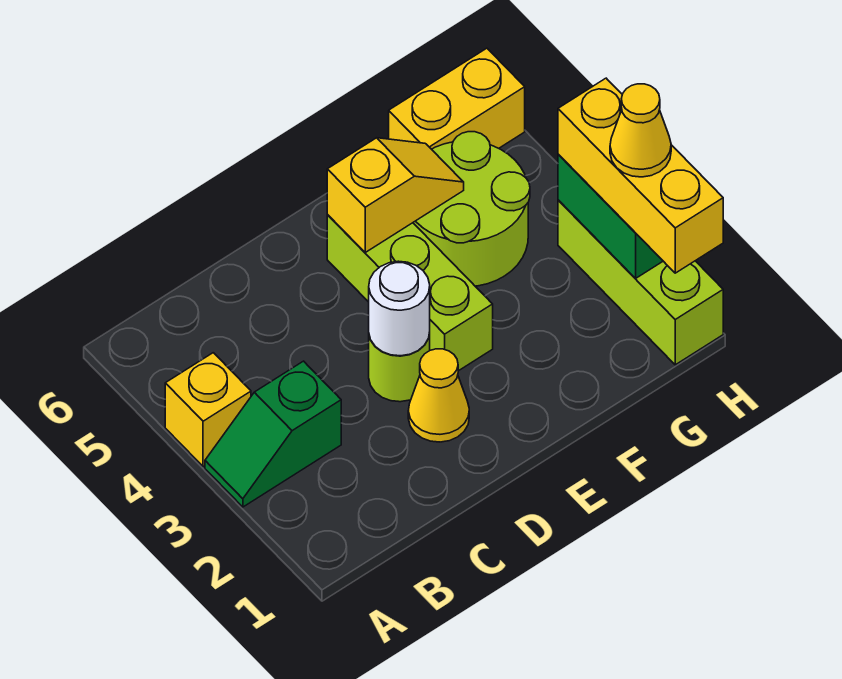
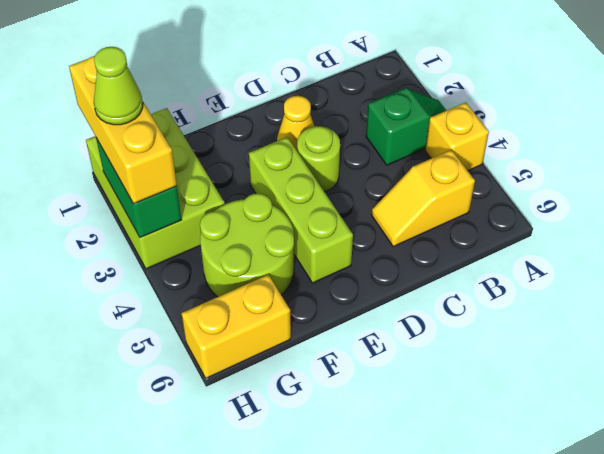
white 1x1 round brick [369,261,430,356] -> none
yellow 1x2 slope [327,138,464,252] -> yellow 1x2 slope moved to [372,150,475,246]
lime 1x3 brick [558,200,723,365] -> lime 2x3 brick [86,108,225,269]
yellow 1x1 cone [610,84,671,177] -> lime 1x1 cone [94,47,143,125]

